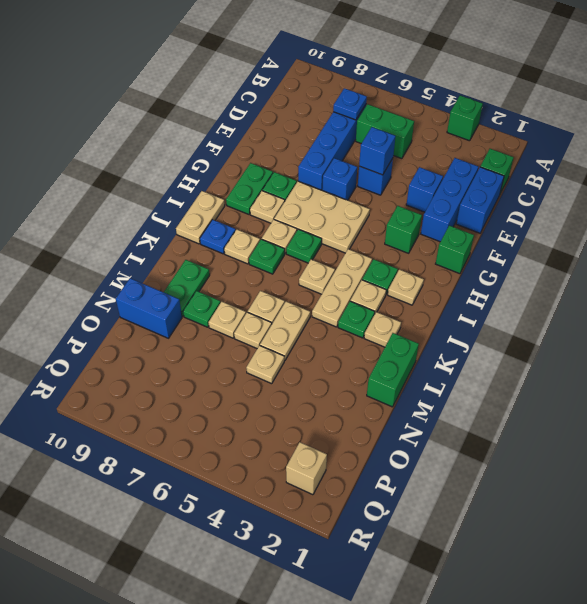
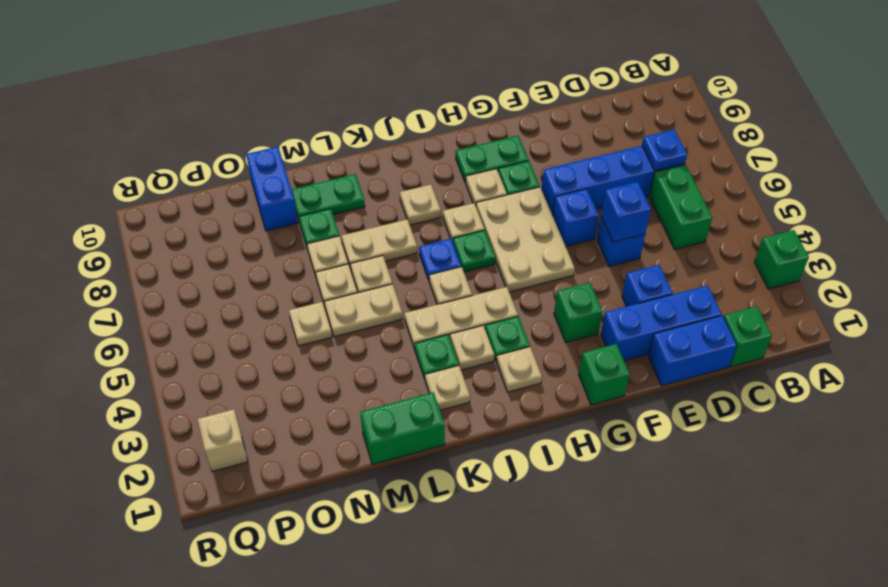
tan 1x2 plate [176,191,225,244] -> tan 1x2 plate moved to [342,219,417,269]
green 1x1 plate [249,239,285,274] -> none
blue 1x1 plate [200,220,236,254] -> blue 1x1 plate moved to [419,239,461,280]

